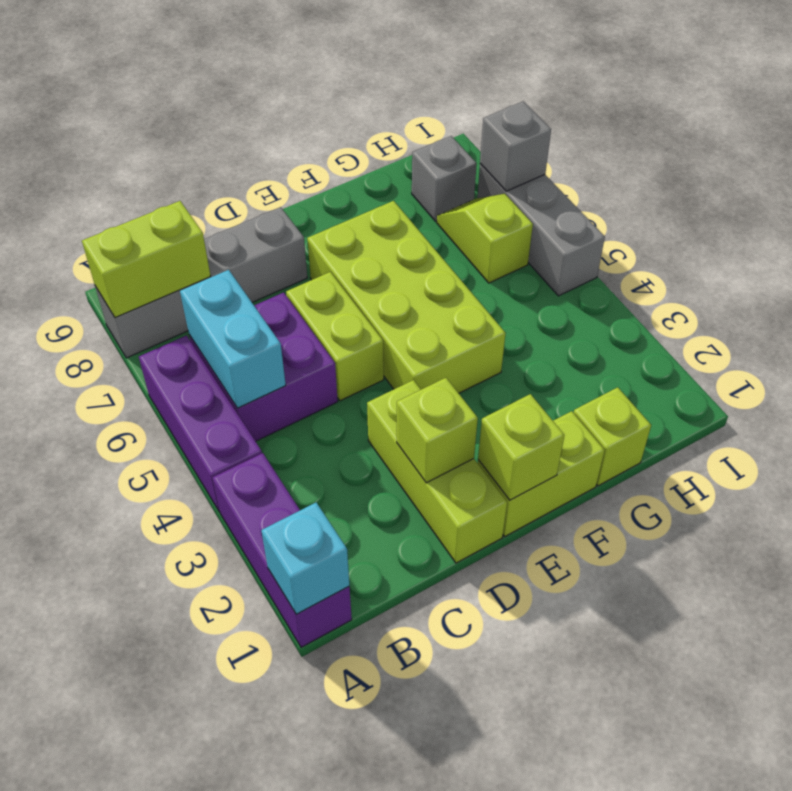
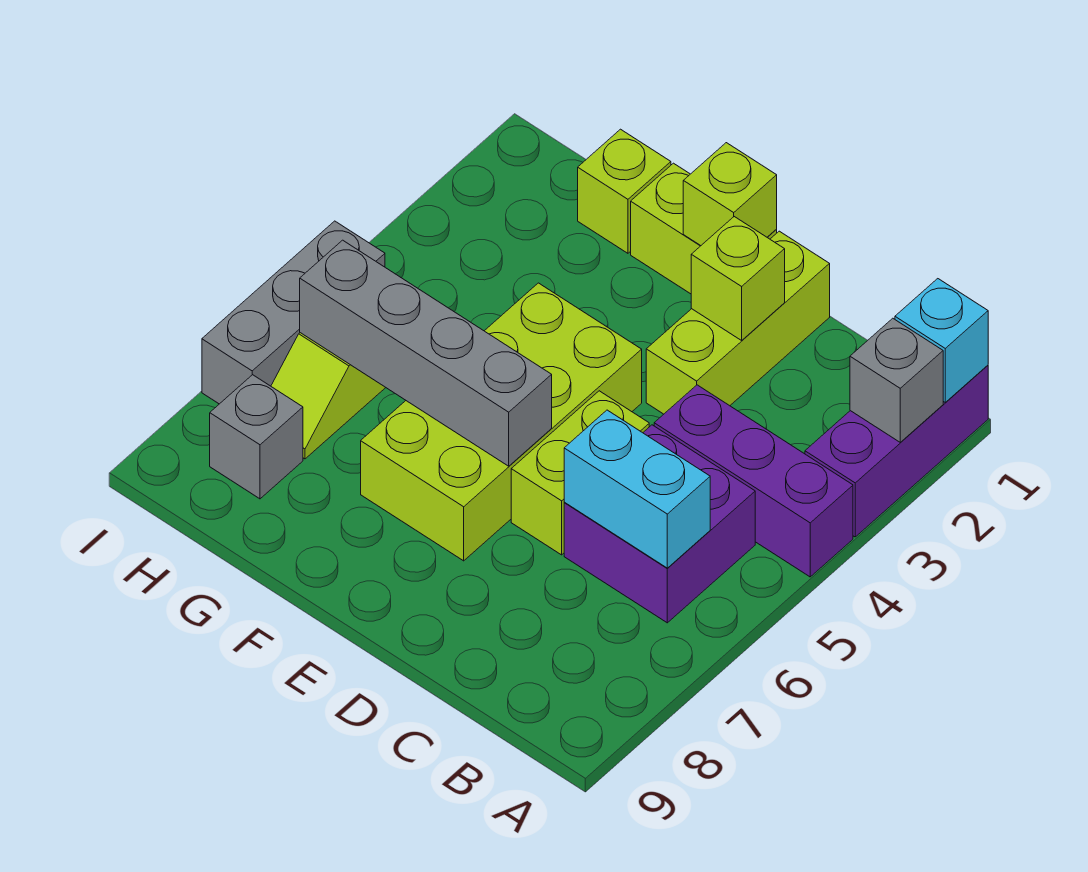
purple 1x3 brick [139,336,262,512] -> purple 1x3 brick turned to [654,385,853,577]
grey 1x4 brick [95,207,307,358] -> grey 1x4 brick moved to [300,240,552,466]
lime 1x2 brick [82,201,211,318] -> none
cyan 1x2 brick [180,270,286,408] -> cyan 1x2 brick turned to [564,410,710,568]
grey 1x1 brick [480,101,551,191] -> grey 1x1 brick moved to [850,318,943,443]

